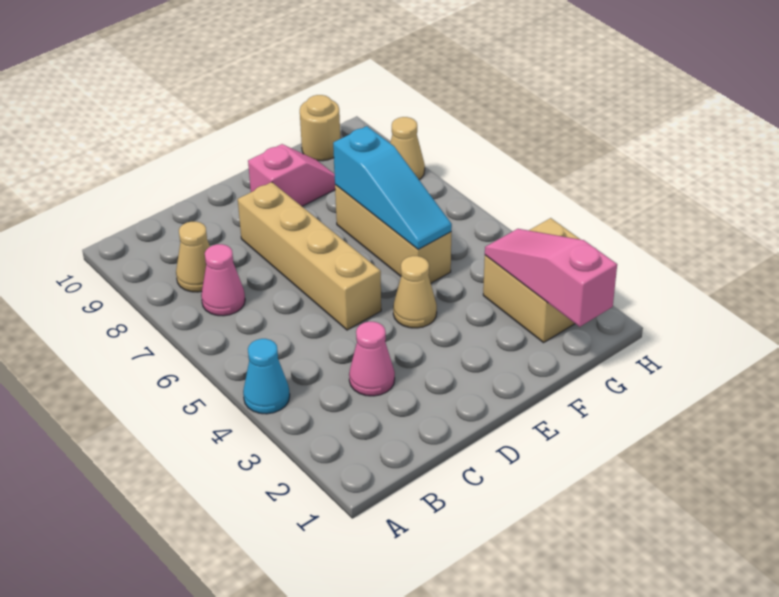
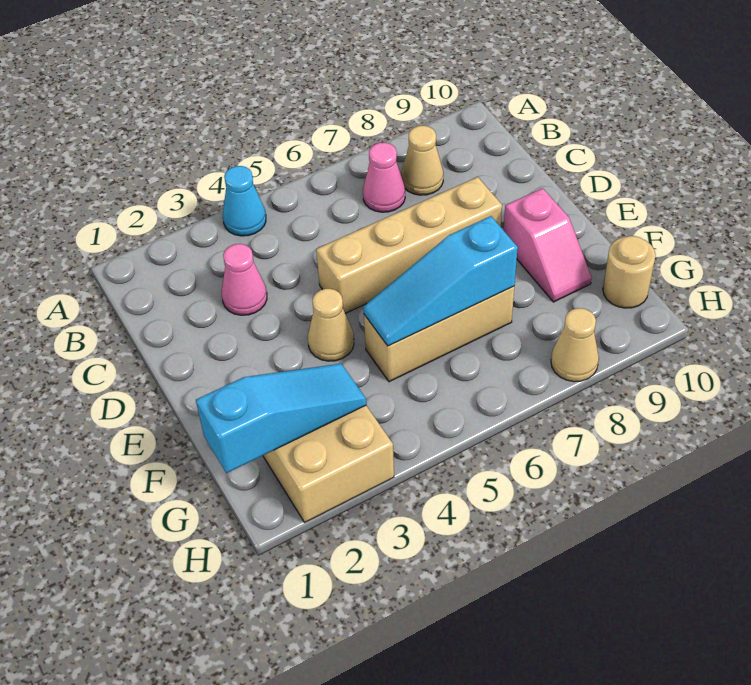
pink 1x3 slope [485,229,617,327] -> cyan 1x3 slope [196,364,366,473]

